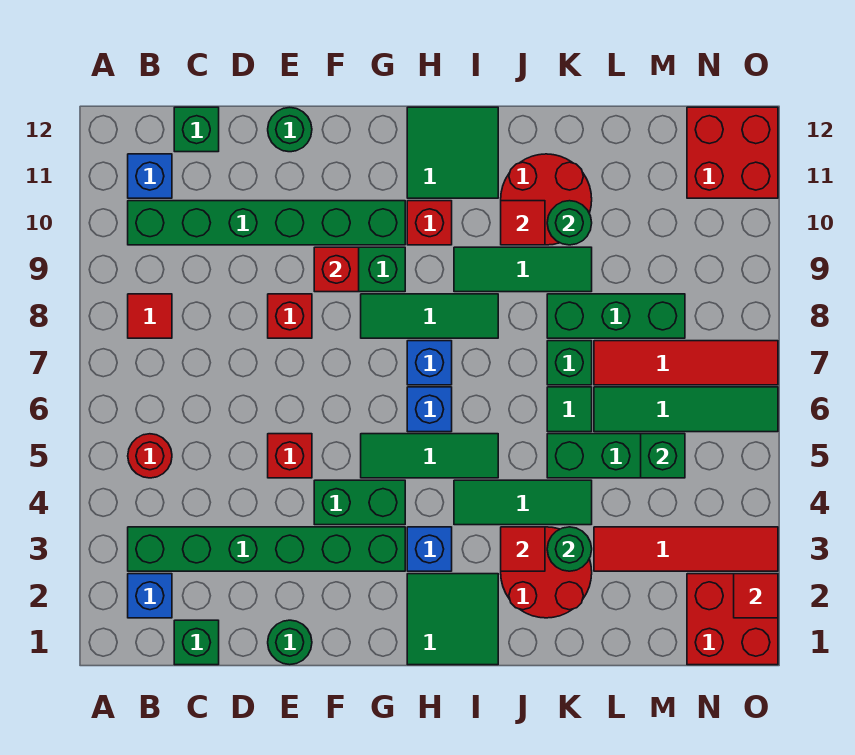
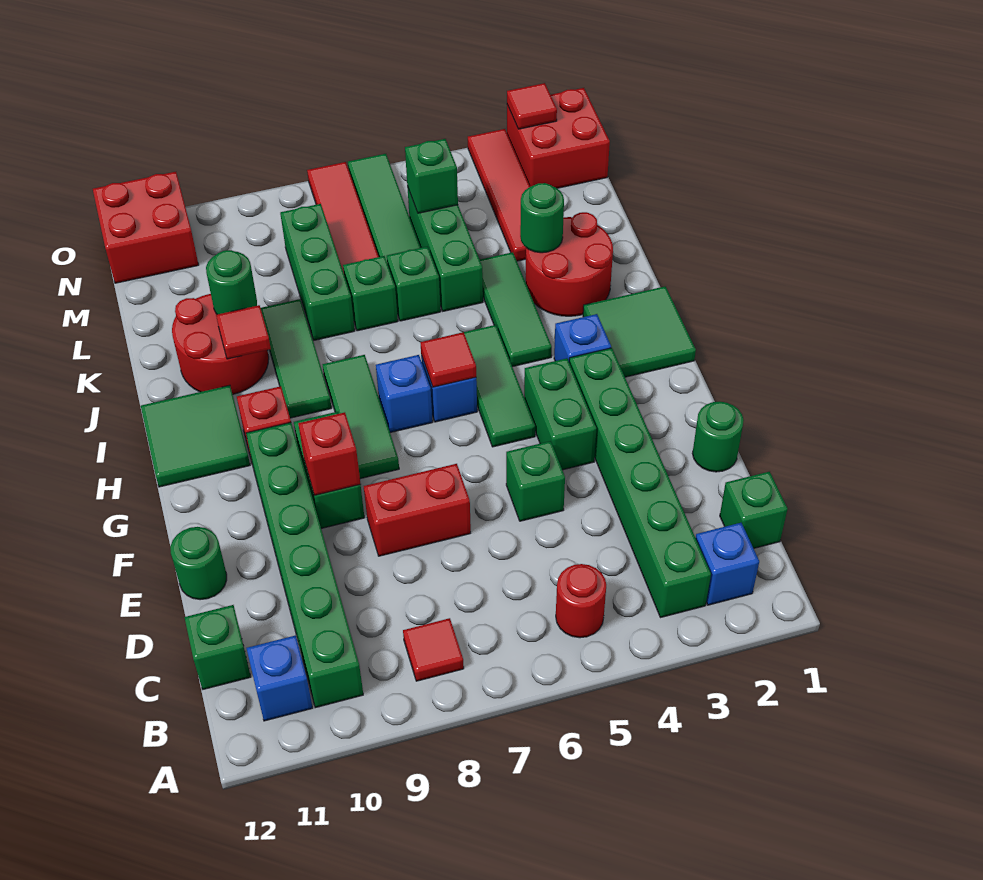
red 1x1 brick [268,434,312,478] -> green 1x1 brick [506,441,565,521]
red 1x1 brick [268,294,312,338] -> red 1x2 brick [364,464,471,556]
red 1x1 tile [501,527,545,571] -> red 1x1 tile moved to [420,332,476,387]
green 1x1 tile [547,387,592,432] -> green 1x1 brick [387,247,441,321]

